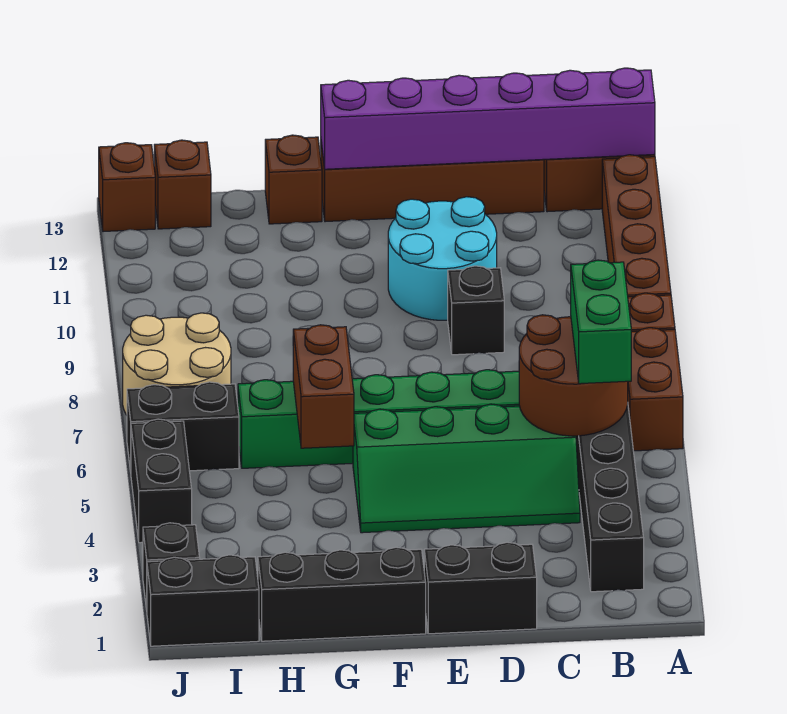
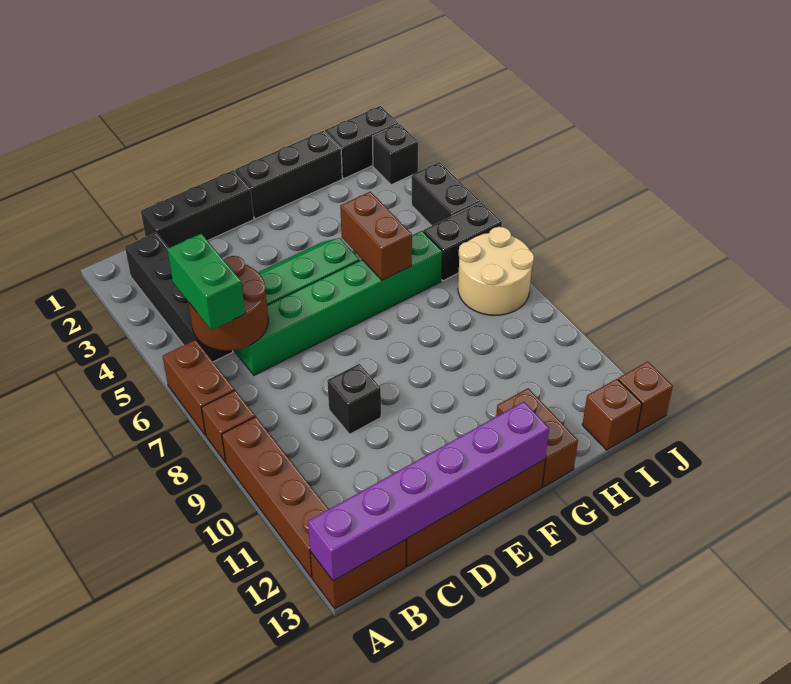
black 1x2 brick [424,542,537,634] -> black 1x3 brick [141,170,254,248]
cyan 2x2 round brick [388,197,497,320] -> none
brown 1x1 brick [265,135,322,224] -> brown 1x2 brick [496,388,578,487]

